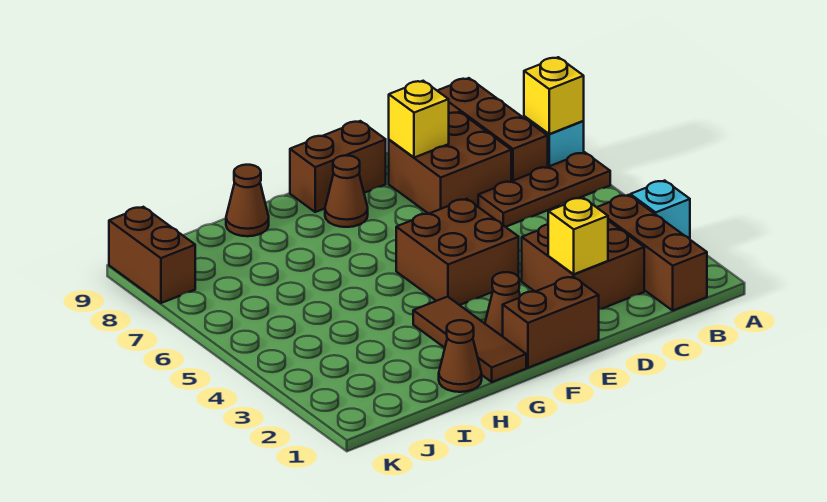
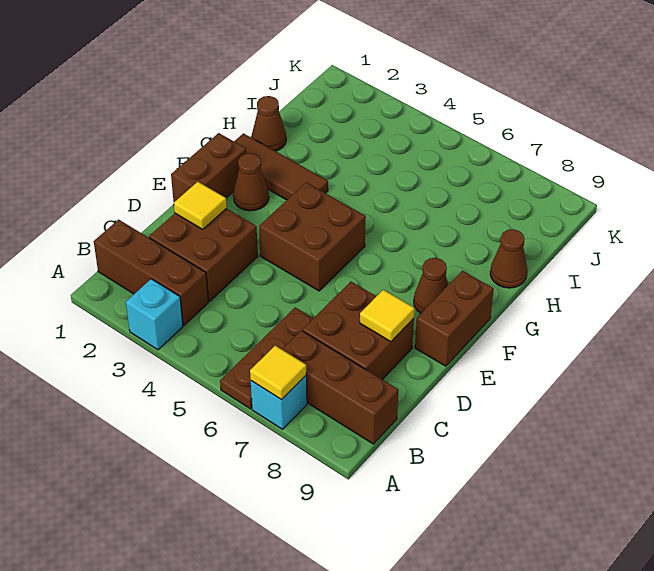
yellow 1x1 brick [524,57,584,134] -> yellow 1x1 tile [250,346,306,400]
yellow 1x1 brick [548,197,608,274] -> yellow 1x1 tile [174,182,227,229]
yellow 1x1 brick [389,81,449,158] -> yellow 1x1 tile [360,290,415,342]
brown 1x2 brick [109,207,195,303] -> none

